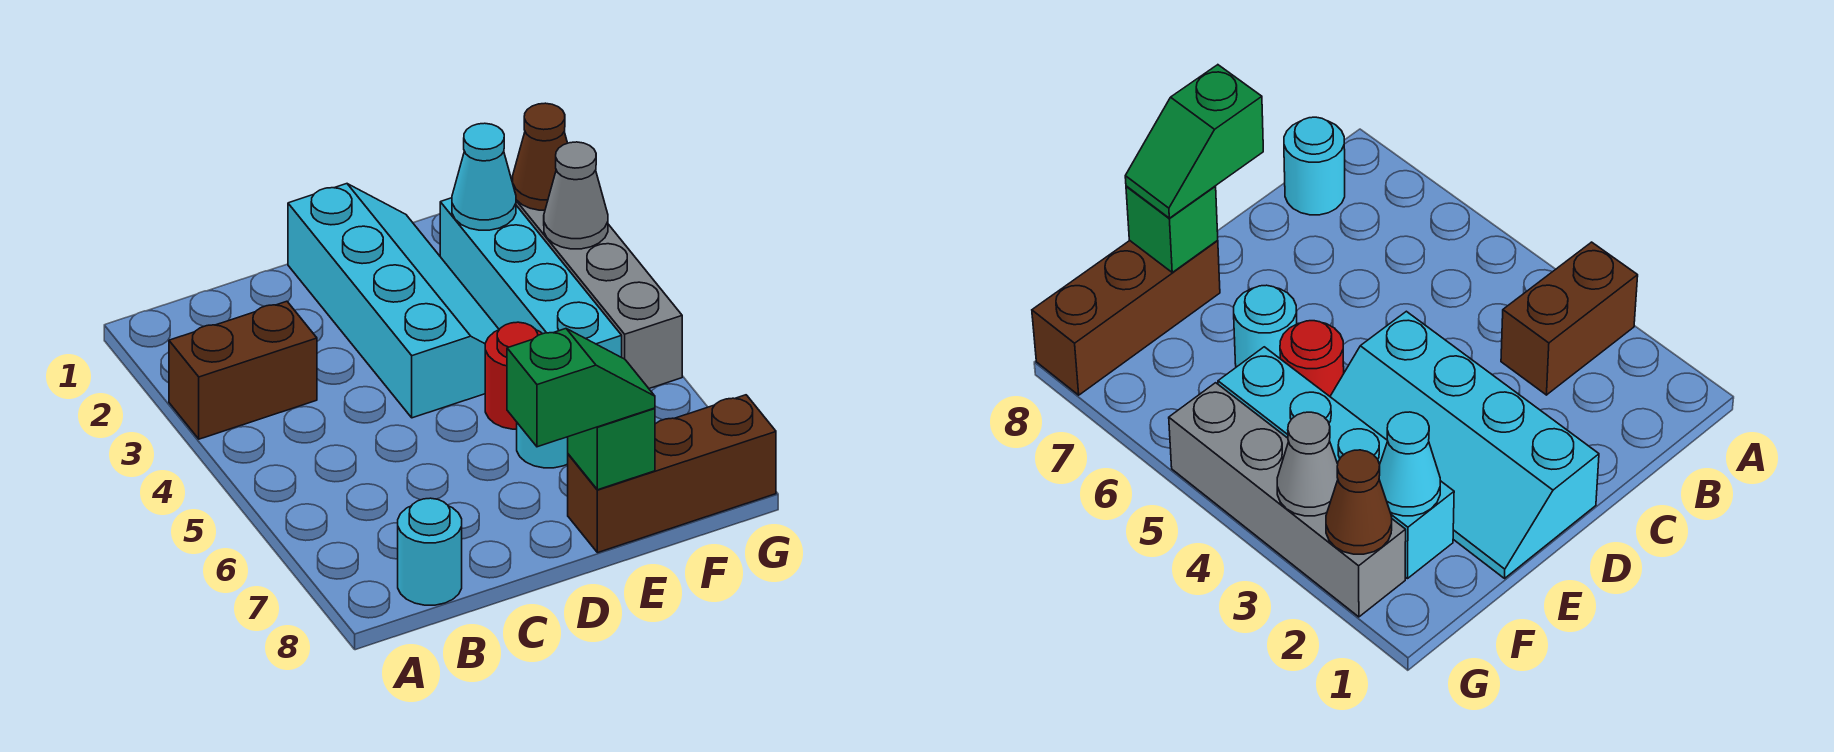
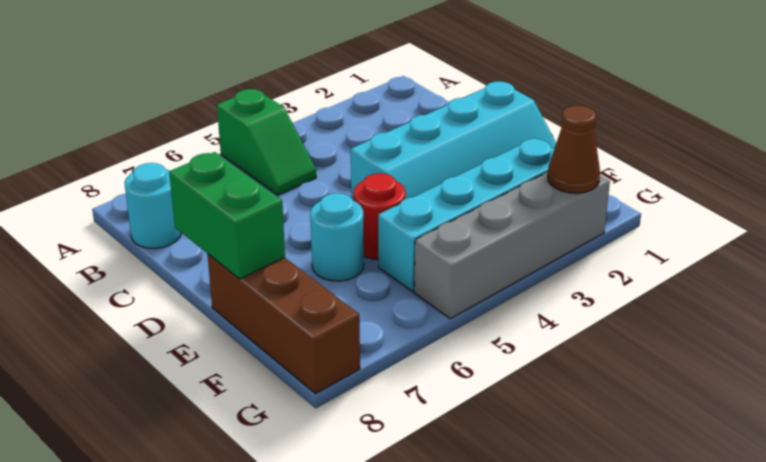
brown 1x2 brick [169,301,317,439] -> none
green 1x2 slope [507,329,655,447] -> green 1x2 slope moved to [217,89,316,195]
green 1x1 brick [568,408,655,490] -> green 1x2 brick [169,152,285,279]
cyan 1x1 cone [452,123,516,230] -> none
grey 1x1 cone [544,142,608,249] -> none

